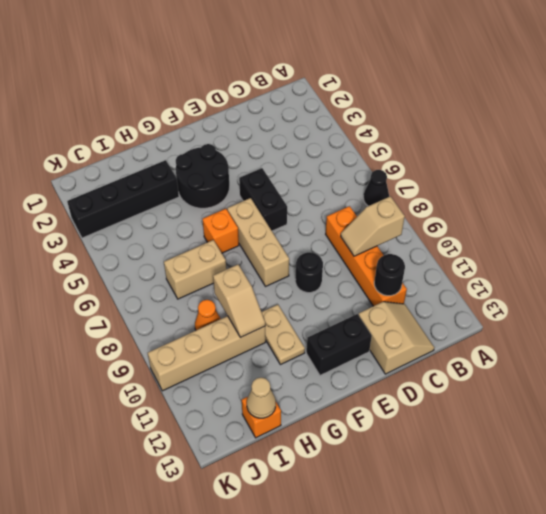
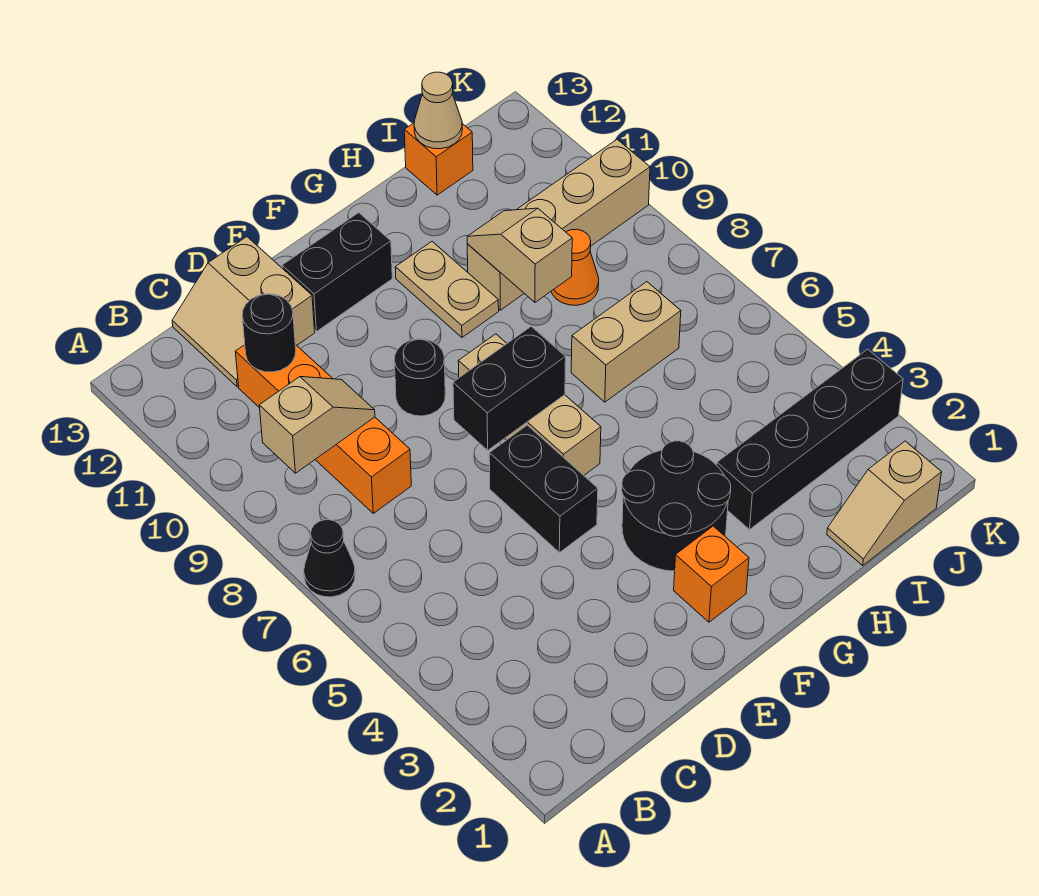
none -> black 1x2 brick [453,326,566,450]
orange 1x1 brick [203,209,239,253] -> orange 1x1 brick moved to [674,526,749,622]
none -> tan 1x2 slope [827,441,941,565]

